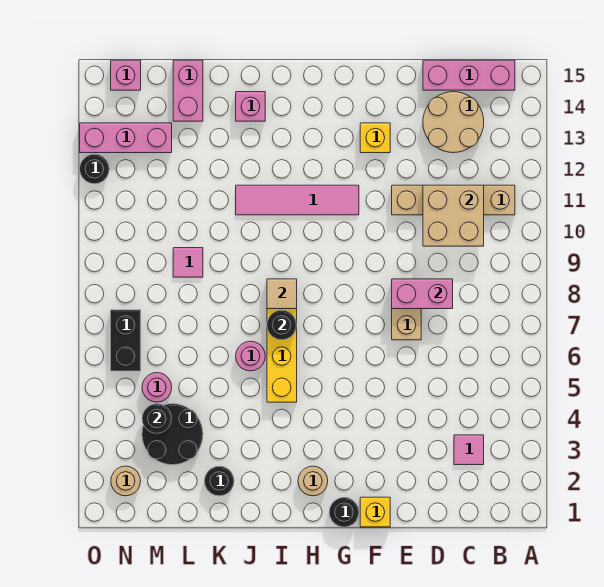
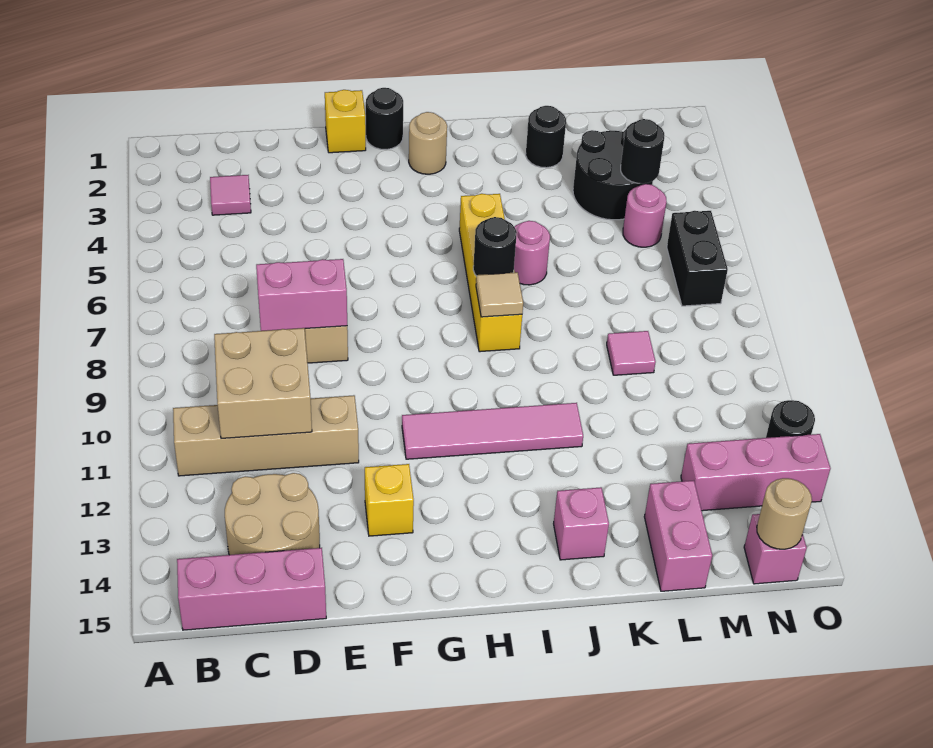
tan 1x1 round brick [111,466,140,496] -> tan 1x1 round brick moved to [757,478,812,549]

